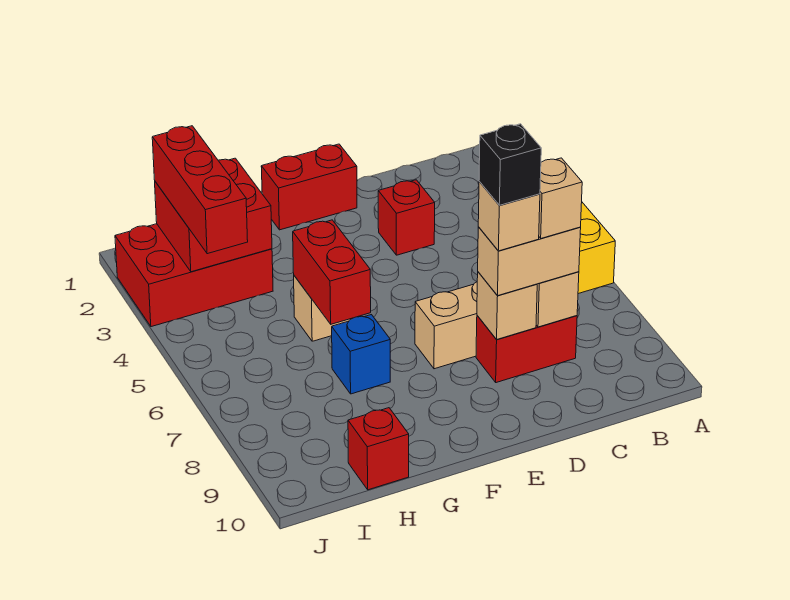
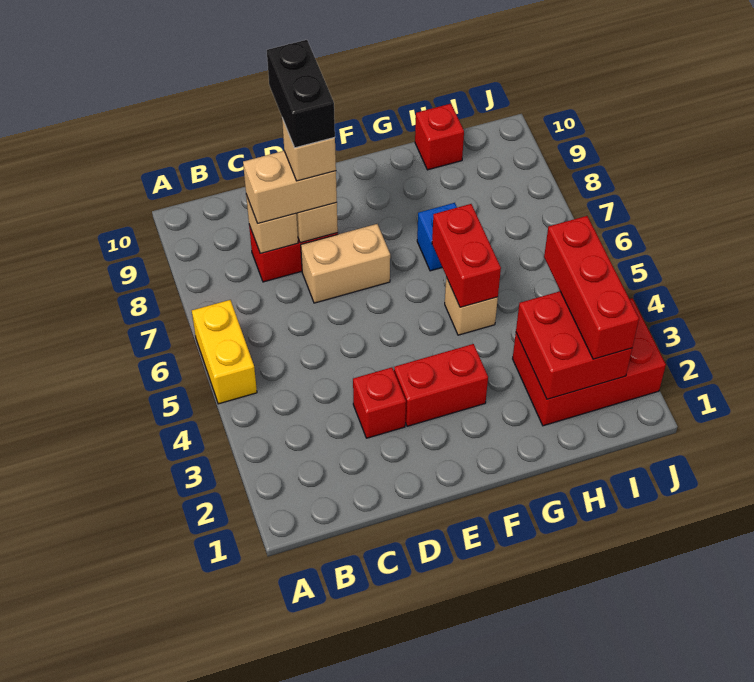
tan 1x1 brick [539,158,582,238] -> none
black 1x1 brick [479,124,541,205] -> black 1x2 brick [267,40,335,148]
red 1x2 brick [261,144,357,230] -> red 1x2 brick moved to [394,344,488,426]

